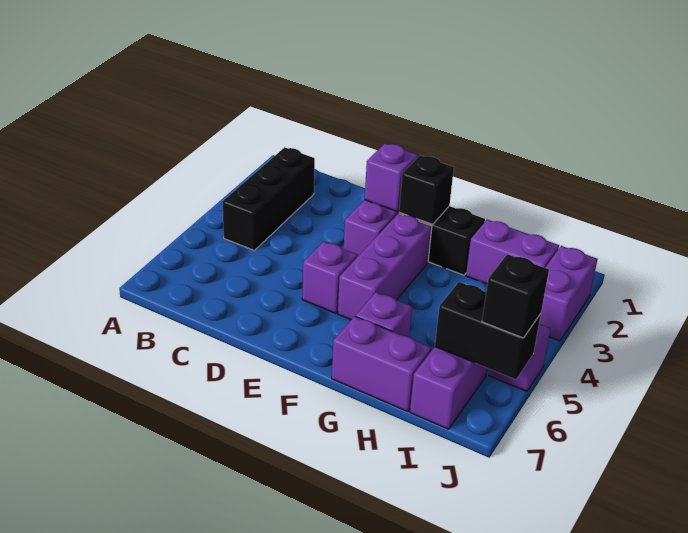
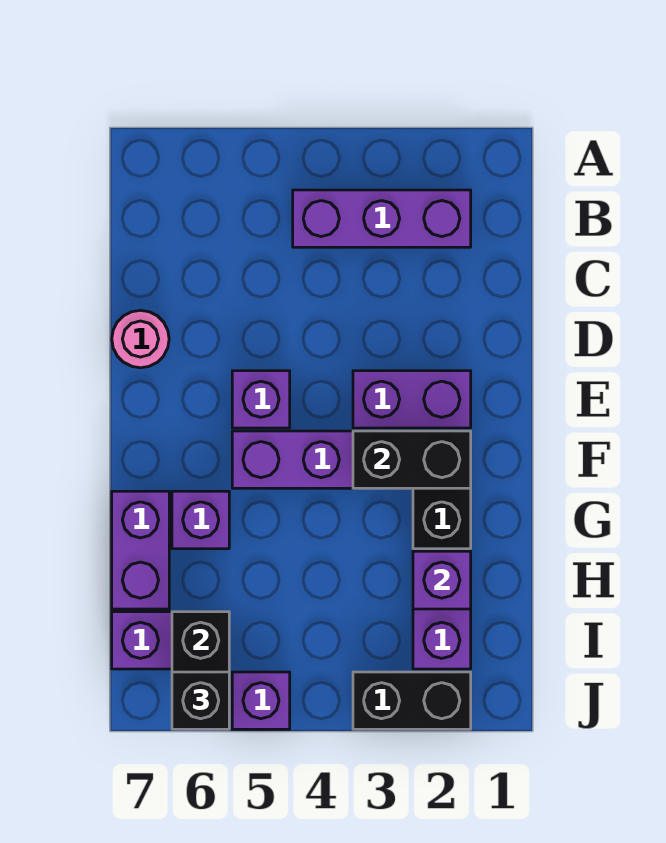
black 1x3 brick [223,147,315,251] -> purple 1x3 brick [293,190,471,247]
none -> pink 1x1 round brick [112,310,169,368]
purple 1x1 brick [365,144,418,212] -> purple 1x1 brick moved to [413,551,471,609]
black 1x1 brick [399,155,454,224] -> black 1x2 brick [353,431,471,488]
purple 1x2 brick [539,246,597,341] -> black 1x2 brick [353,672,471,729]

